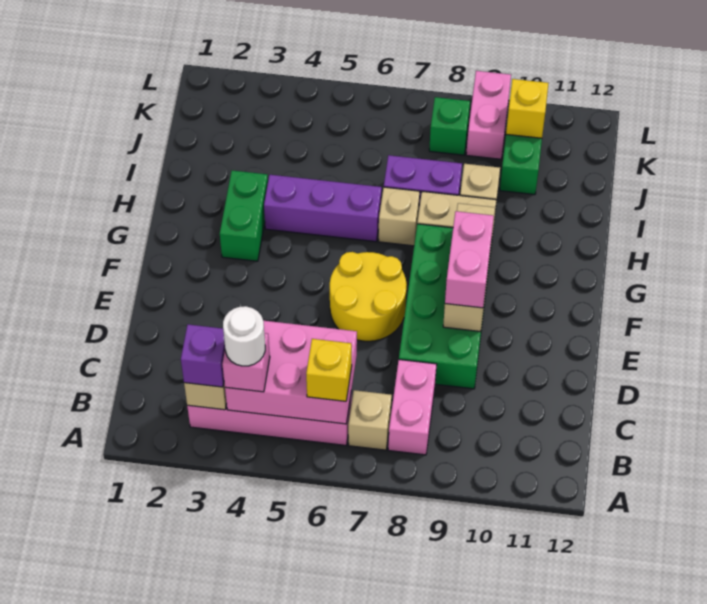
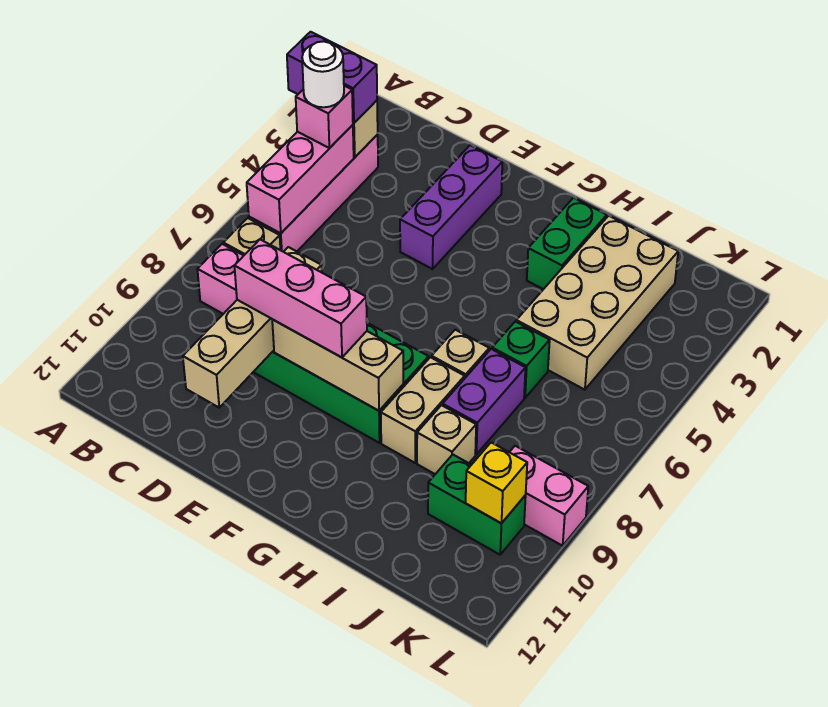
purple 1x1 brick [181,324,225,387] -> purple 1x2 brick [287,32,377,123]
pink 2x3 brick [225,321,357,424] -> pink 1x3 brick [247,125,354,233]
yellow 1x1 brick [306,339,352,401] -> none
none -> tan 1x4 brick [183,247,322,407]
yellow 2x2 round brick [330,252,407,341] -> none
pink 1x2 brick [445,211,494,308] -> pink 1x3 brick [234,240,367,357]
green 1x2 brick [220,170,268,261] -> green 1x2 brick turned to [527,198,607,289]
purple 1x3 brick [264,175,382,242] -> purple 1x3 brick moved to [400,145,502,269]
none -> tan 2x4 brick [516,216,678,390]
green 1x1 brick [429,97,470,155] -> green 1x1 brick moved to [492,321,550,398]

